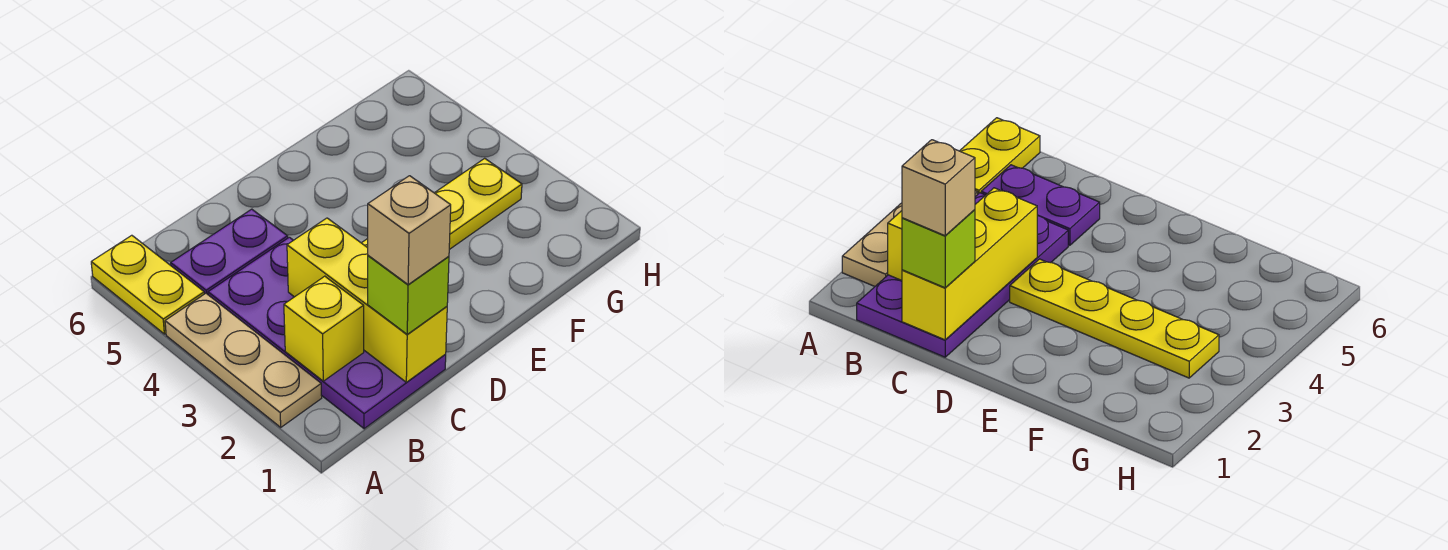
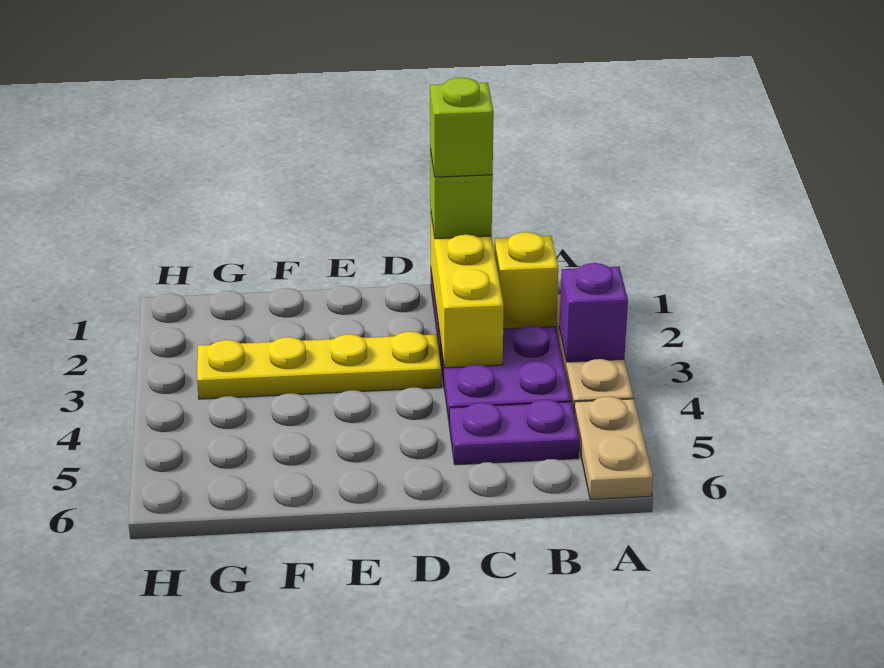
none -> purple 1x1 brick [559,263,628,362]
yellow 1x2 plate [91,235,204,334] -> tan 1x2 plate [574,397,653,500]
tan 1x1 brick [368,176,451,285] -> lime 1x1 brick [430,78,494,177]

